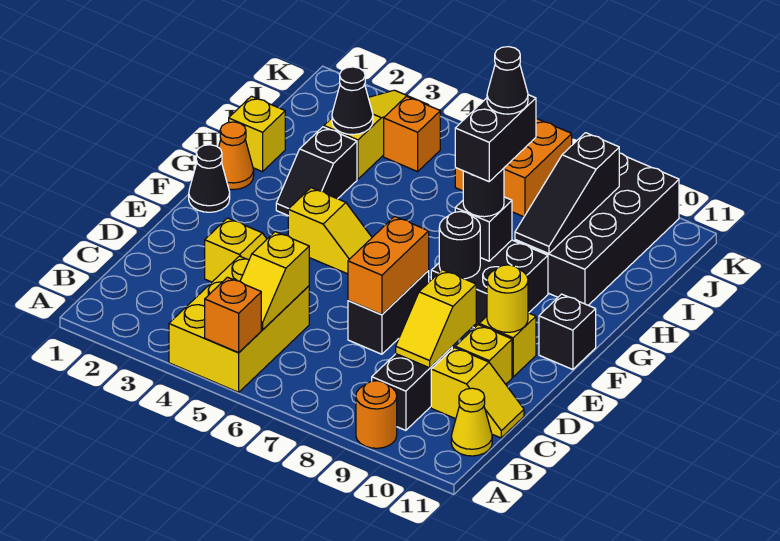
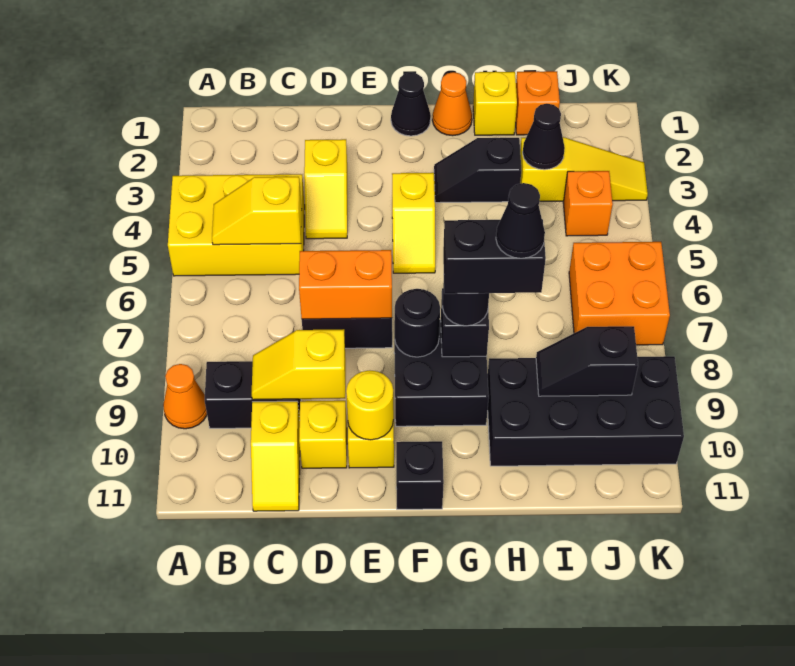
orange 1x1 brick [205,277,261,353] -> orange 1x1 brick moved to [515,71,560,135]
orange 1x1 round brick [356,381,397,448] -> orange 1x1 cone [163,364,207,429]
yellow 1x1 cone [451,388,492,456] -> none
black 1x3 slope [515,133,619,254] -> black 1x2 slope [536,326,638,396]

